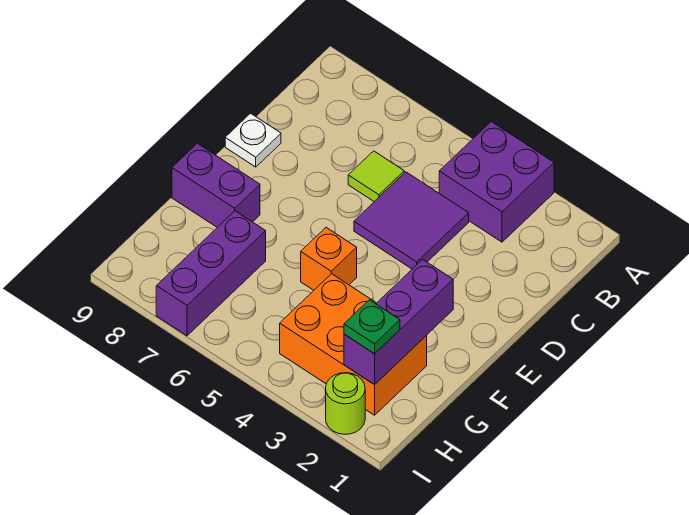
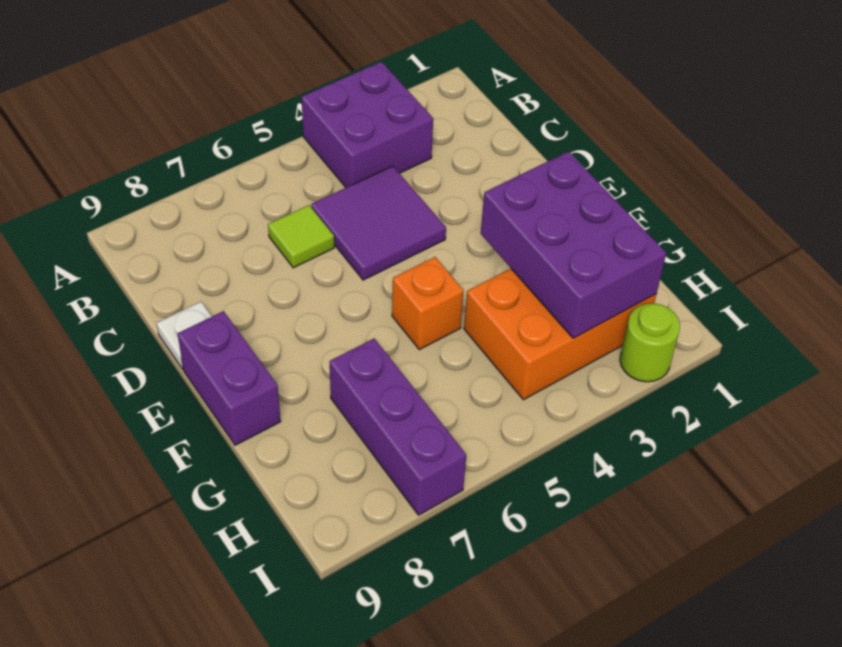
purple 1x3 brick [344,260,453,385] -> purple 2x3 brick [481,152,666,338]
purple 1x2 brick [172,144,260,227] -> purple 1x2 brick turned to [178,311,281,445]
green 1x1 plate [344,300,400,354] -> none

